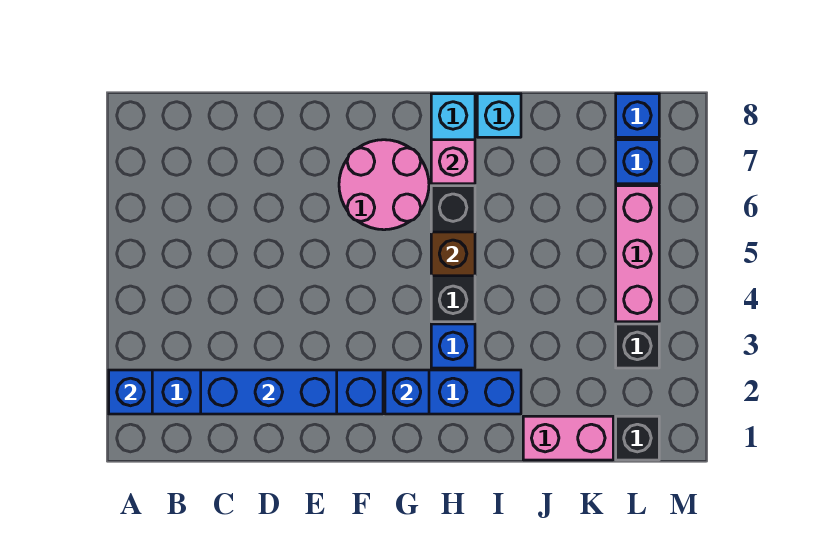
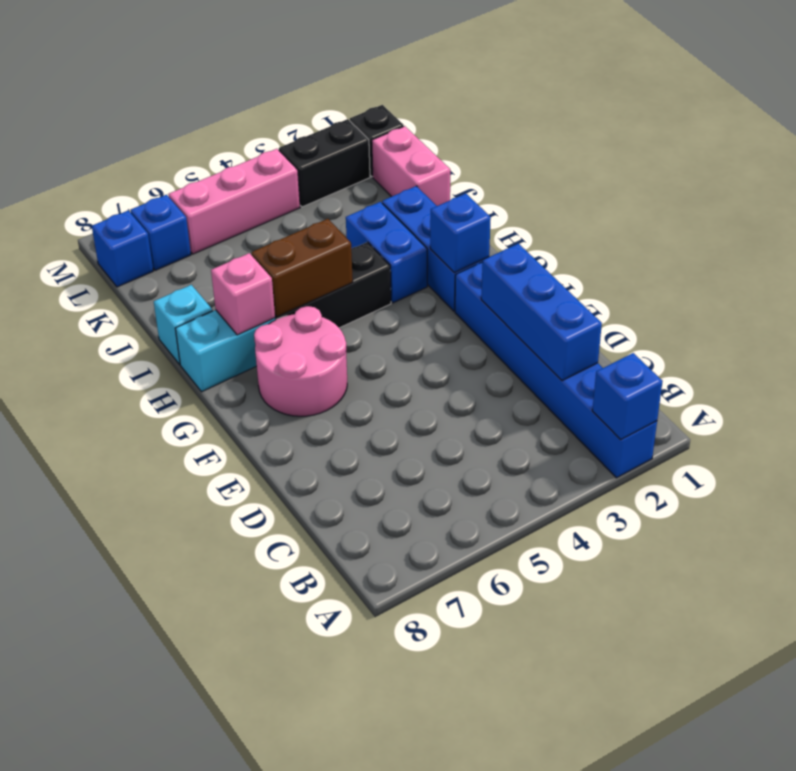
blue 1x1 brick [431,324,475,368] -> blue 1x2 brick [346,202,427,303]
brown 1x1 brick [431,232,475,276] -> brown 1x2 brick [251,219,353,317]
black 1x1 brick [616,324,659,368] -> black 1x2 brick [279,119,370,207]

